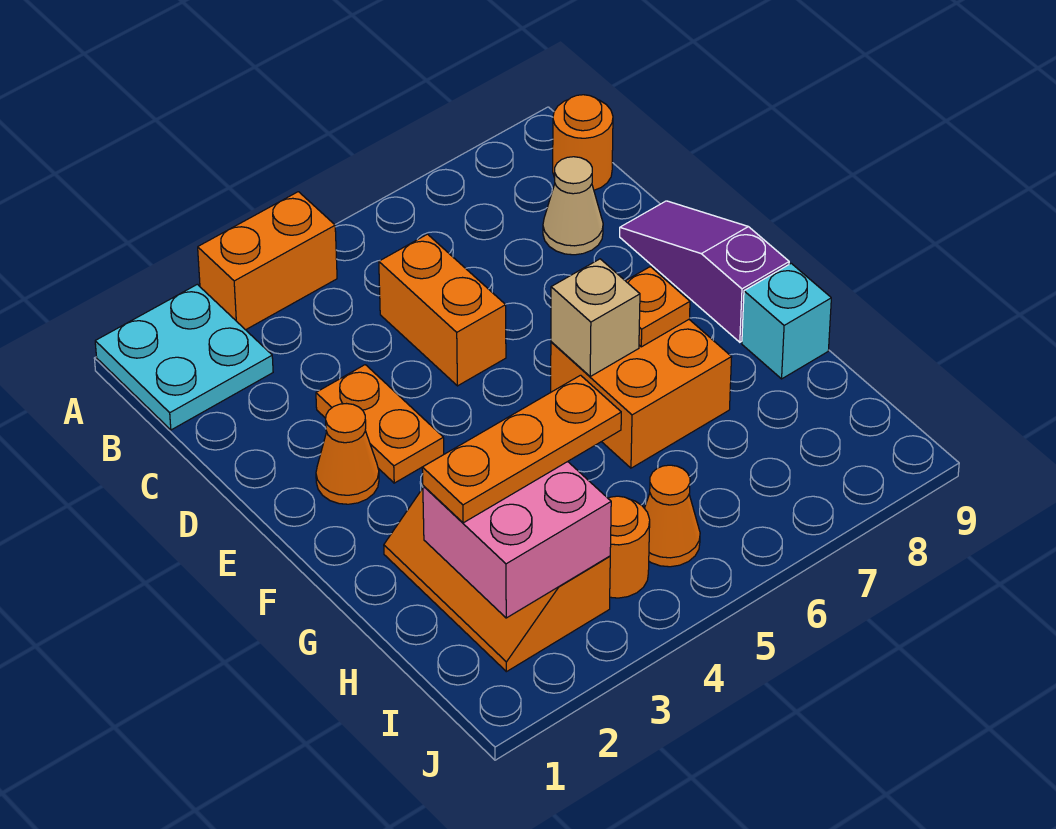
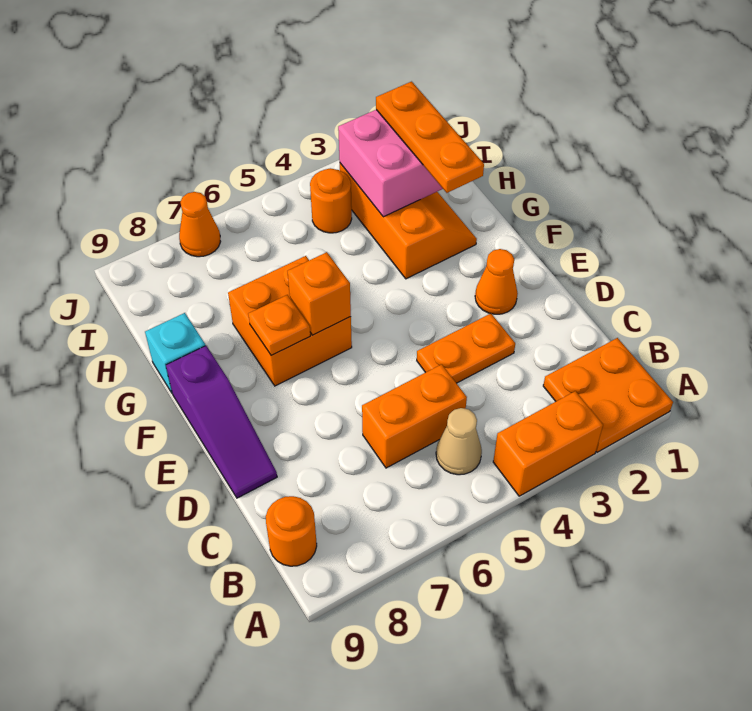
cyan 2x2 plate [95,284,273,430] -> orange 2x2 plate [543,338,673,452]
orange 1x2 brick [379,234,506,386] -> orange 1x2 brick turned to [362,364,467,468]
tan 1x1 cone [543,157,603,255] -> tan 1x1 cone moved to [436,408,482,475]
orange 1x2 plate [316,365,444,483] -> orange 1x2 plate turned to [417,314,515,383]
tan 1x1 brick [551,259,640,376] -> orange 1x1 brick [287,252,351,335]
orange 1x3 plate [422,375,621,523] -> orange 1x3 plate turned to [376,82,484,193]
orange 1x1 cone [644,465,700,567] -> orange 1x1 cone moved to [179,192,221,257]

